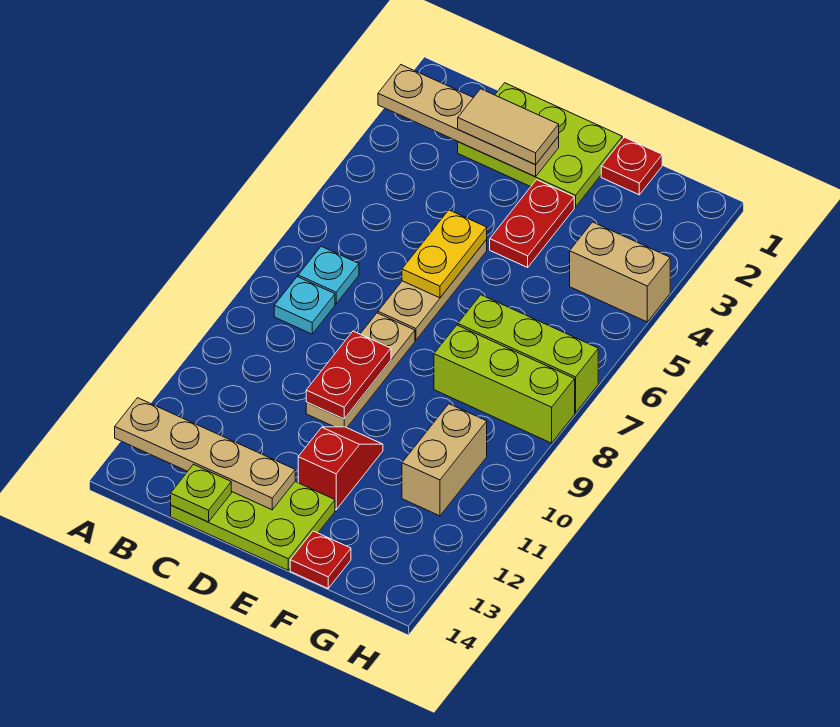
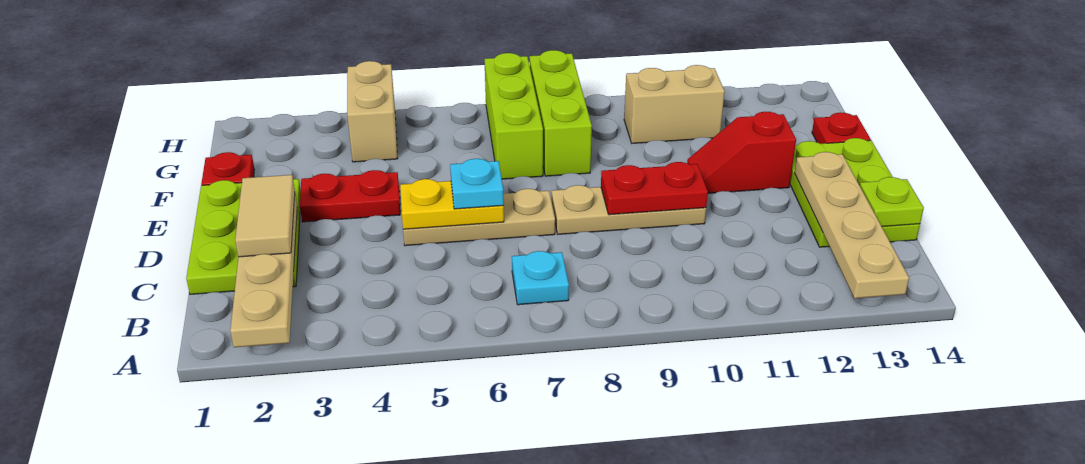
cyan 1x1 plate [274,277,335,334] -> cyan 1x1 plate moved to [450,159,504,209]

